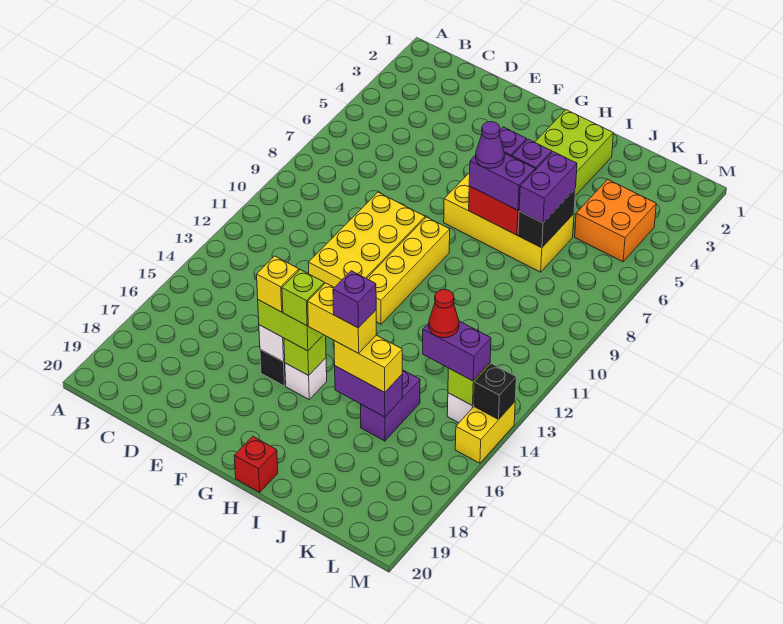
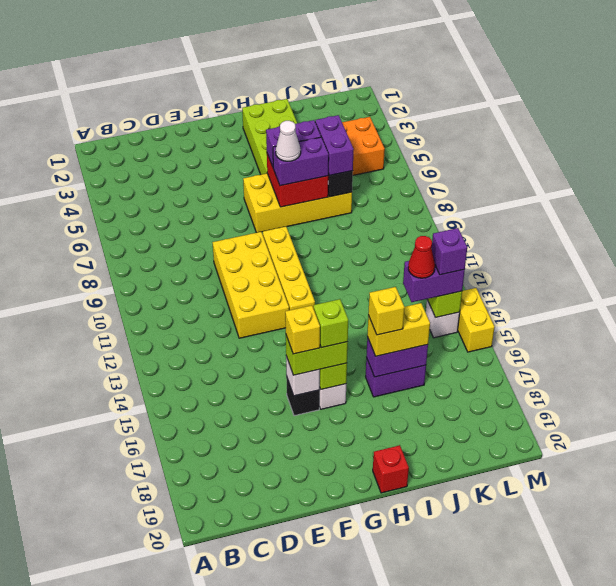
purple 1x1 cone [476,122,505,168] -> white 1x1 cone [276,121,301,161]
yellow 1x2 brick [308,283,376,353] -> yellow 1x1 brick [368,287,405,335]
purple 1x1 brick [333,271,376,328] -> purple 1x1 brick moved to [431,228,467,275]
purple 1x2 brick [360,370,420,441] -> purple 1x2 brick turned to [366,358,426,397]
black 1x1 brick [474,364,516,419] -> none

